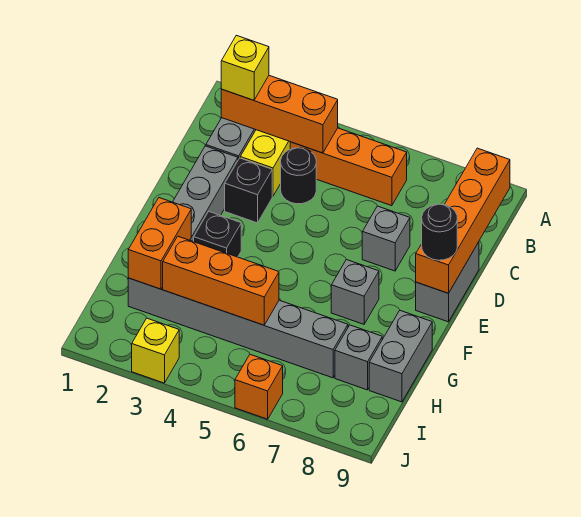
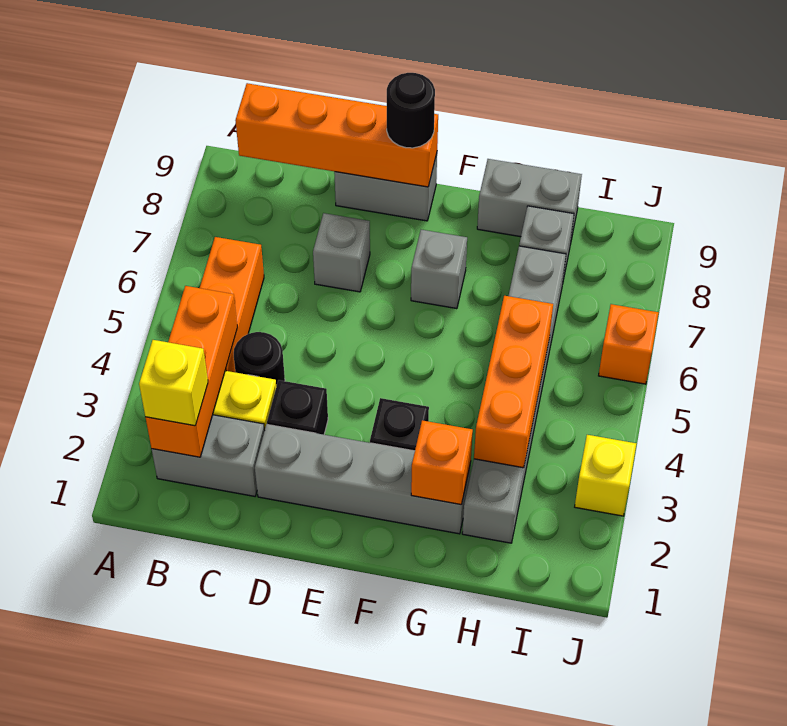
orange 1x2 brick [128,198,191,289] -> orange 1x1 brick [411,420,473,505]

